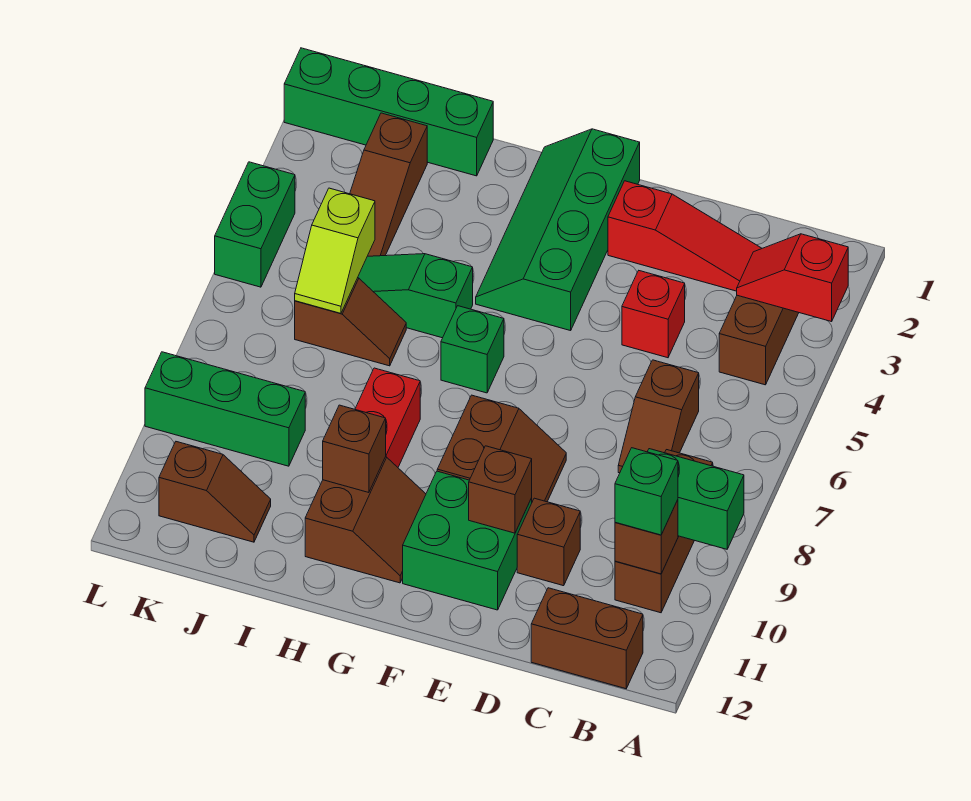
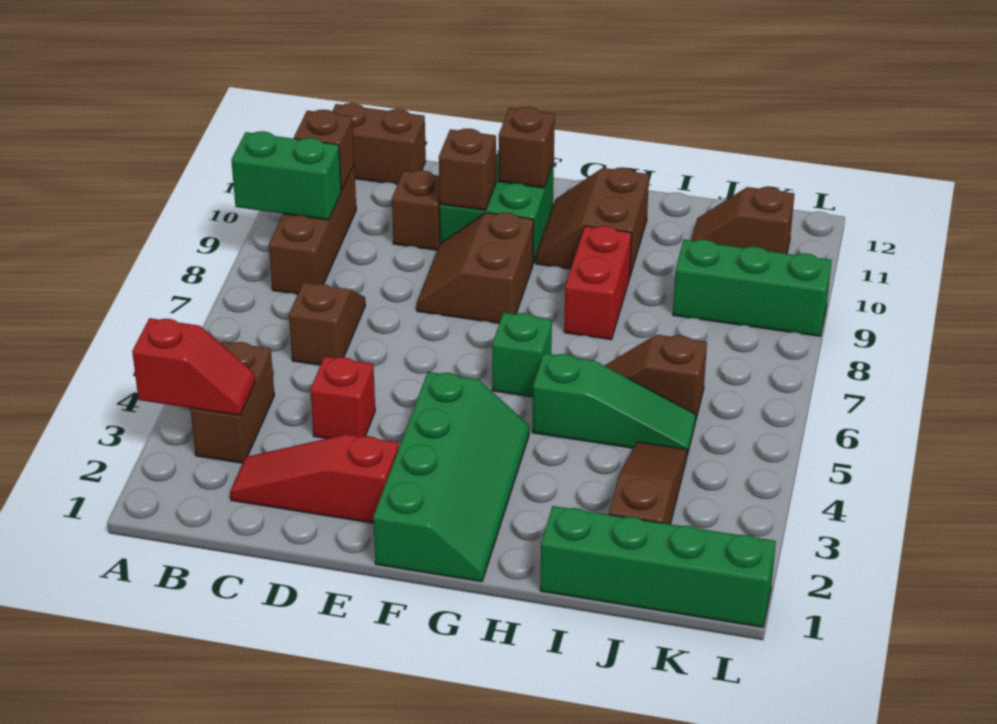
green 1x1 brick [615,448,678,535] -> none
brown 1x1 brick [323,405,386,493] -> brown 1x1 brick moved to [499,107,555,188]
lime 1x2 slope [295,188,375,314] -> none
green 1x2 brick [215,162,295,287] -> none

